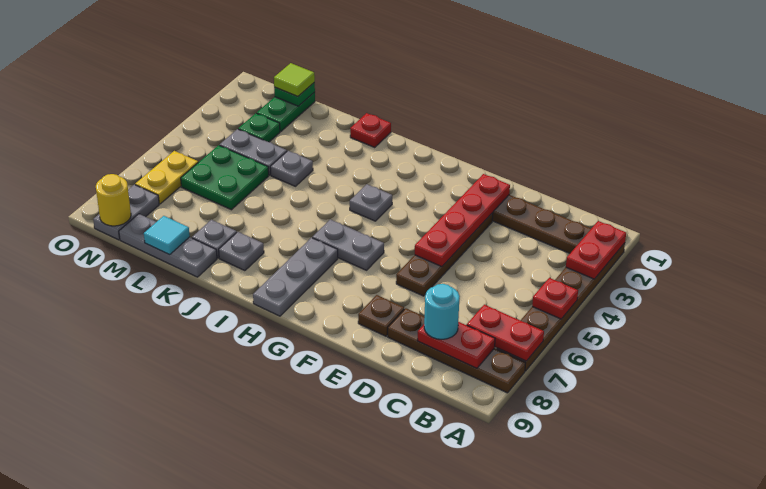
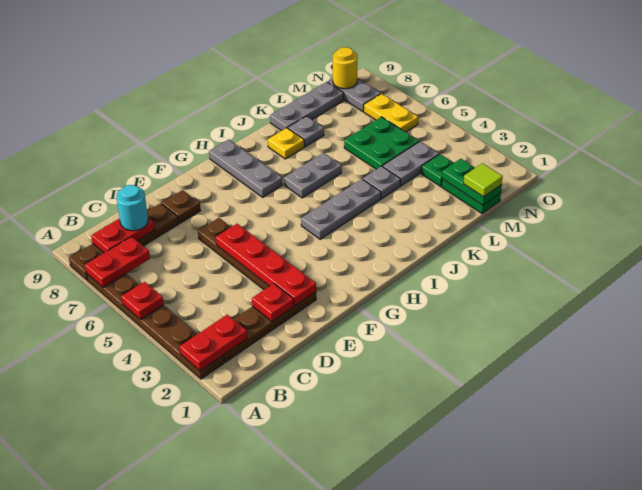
red 1x2 plate [566,221,626,279] -> red 1x2 plate turned to [180,315,247,371]
grey 1x2 plate [312,219,384,270] -> grey 1x2 plate moved to [284,153,342,198]
grey 1x1 plate [350,184,392,221] -> grey 1x3 plate [301,179,381,239]
red 1x1 plate [350,113,391,148] -> red 1x1 plate moved to [252,284,294,321]
grey 1x1 plate [219,232,264,271] -> yellow 1x1 plate [268,128,304,159]
cyan 1x1 tile [144,216,190,255] -> none
green 1x1 plate [274,83,315,106] -> green 1x2 plate [442,159,502,205]

